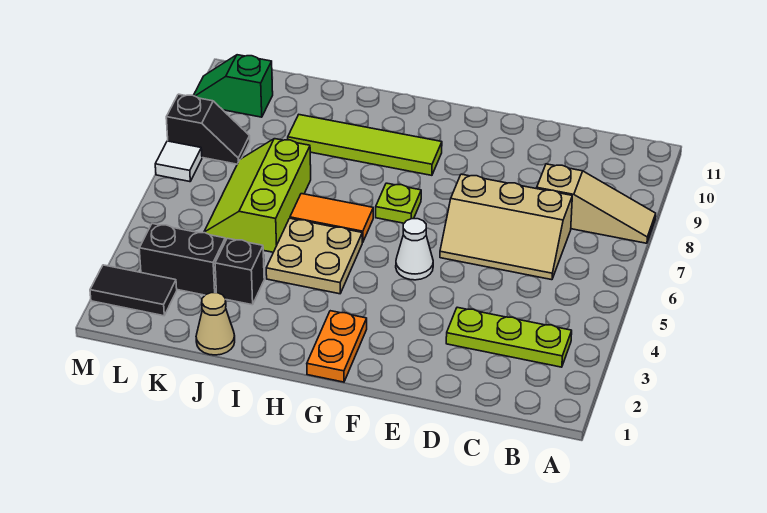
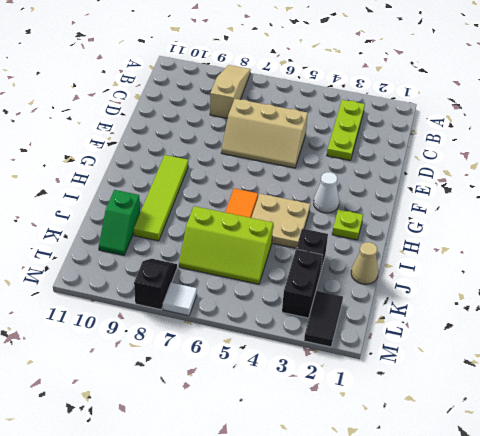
tan 2x3 slope [440,174,572,280] -> tan 2x3 slope turned to [221,99,308,168]
white 1x1 cone [396,219,433,280] -> white 1x1 cone moved to [314,172,339,213]
orange 1x2 plate [307,311,367,382] -> none
lime 1x1 plate [376,183,421,223] -> lime 1x1 plate moved to [332,210,363,240]
green 1x2 slope [193,55,273,117] -> green 1x2 slope moved to [99,190,140,255]

